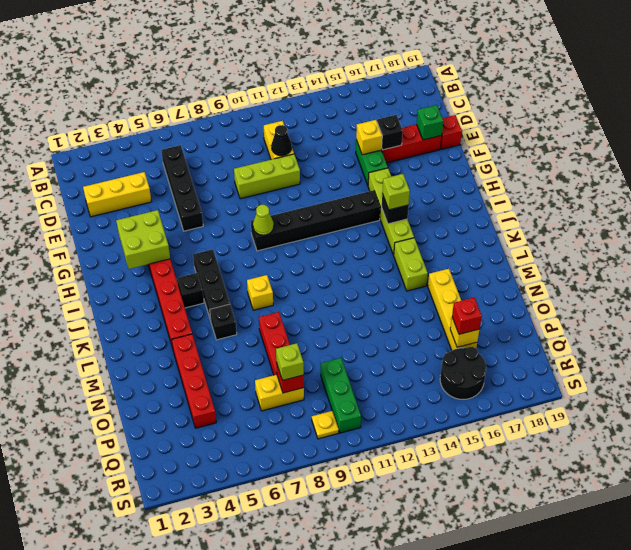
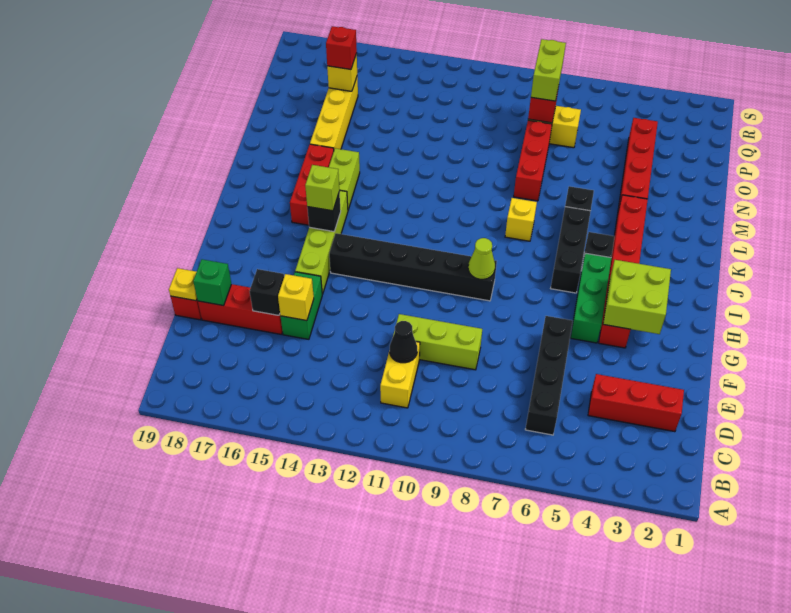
yellow 1x3 brick [83,172,151,217] -> red 1x3 brick [588,374,684,432]
none -> red 1x3 brick [290,144,334,225]
lime 1x1 brick [276,343,304,380] -> lime 1x2 brick [531,39,566,101]
green 1x3 brick [321,358,361,433] -> green 1x3 brick moved to [571,253,611,343]
black 2x2 round brick [440,347,486,399] -> none
yellow 1x1 plate [312,411,339,439] -> yellow 1x1 plate moved to [169,268,197,301]

